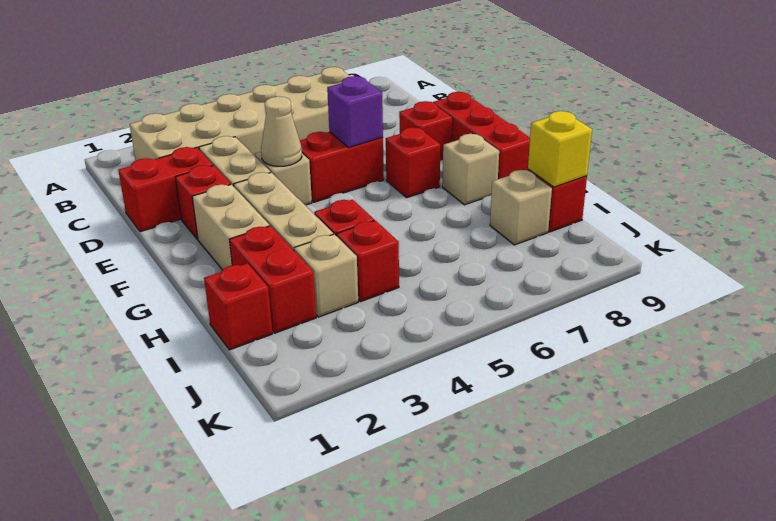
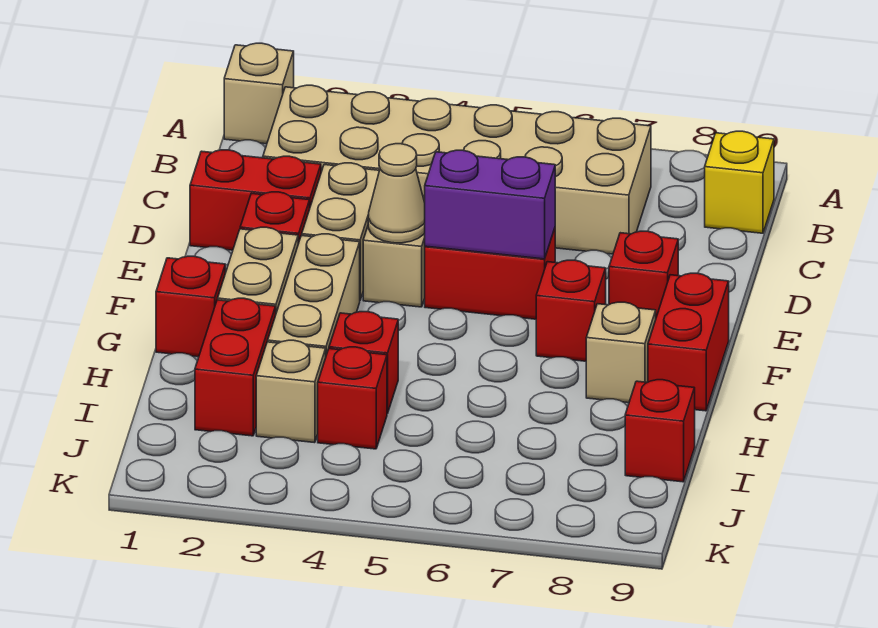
purple 1x1 brick [327,76,383,148] -> purple 1x2 brick [425,150,555,259]
red 1x3 brick [433,92,530,179] -> red 1x2 brick [648,273,729,411]
red 1x1 brick [204,263,272,350] -> red 1x1 brick moved to [156,256,225,357]
tan 1x1 brick [490,170,552,245] -> tan 1x1 brick moved to [224,43,294,144]
yellow 1x1 brick [528,111,592,187] -> yellow 1x1 brick moved to [705,131,774,233]

